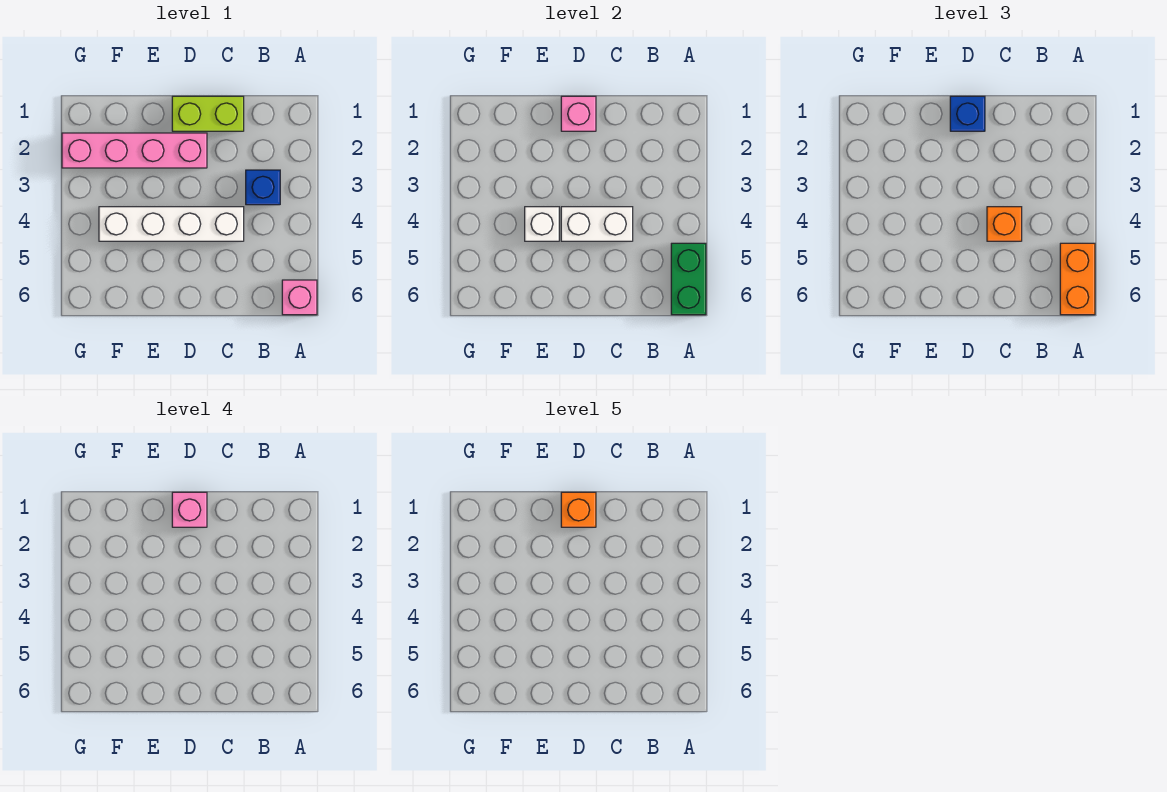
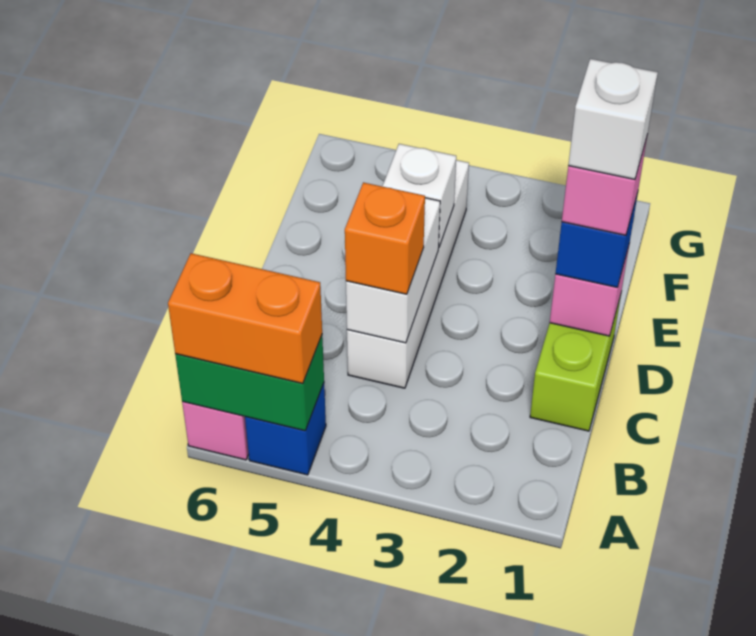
blue 1x1 brick [246,170,280,205] -> blue 1x1 brick moved to [245,383,326,475]
orange 1x1 brick [561,492,596,527] -> white 1x1 brick [568,59,658,179]
pink 1x4 brick [62,133,207,168] -> none

